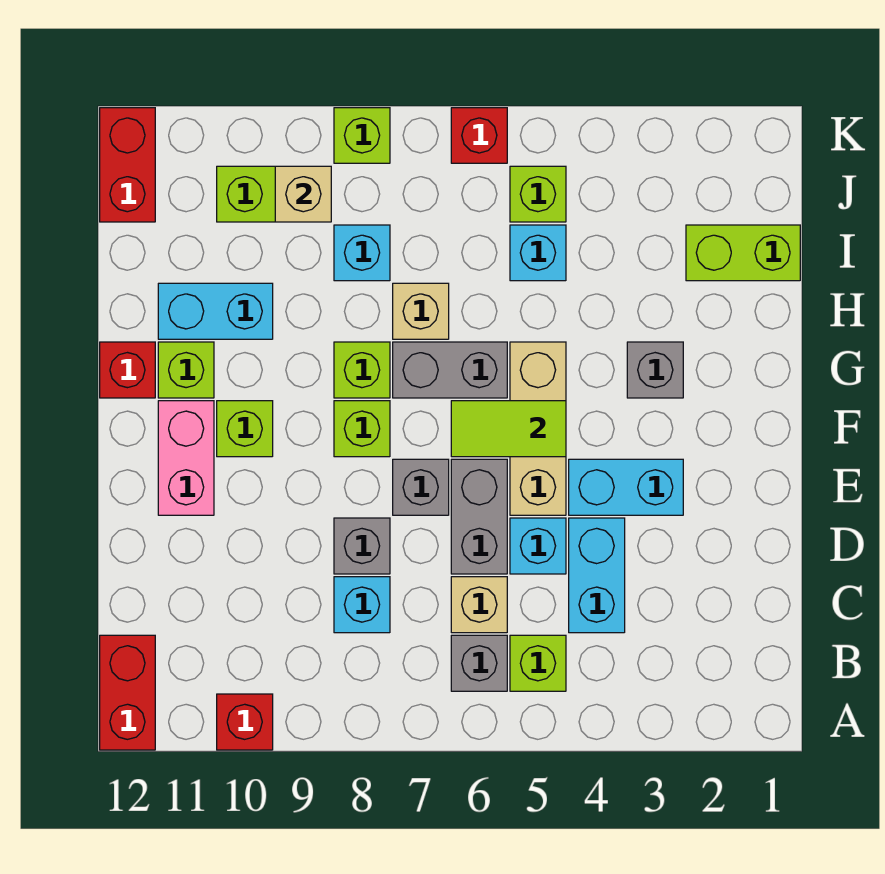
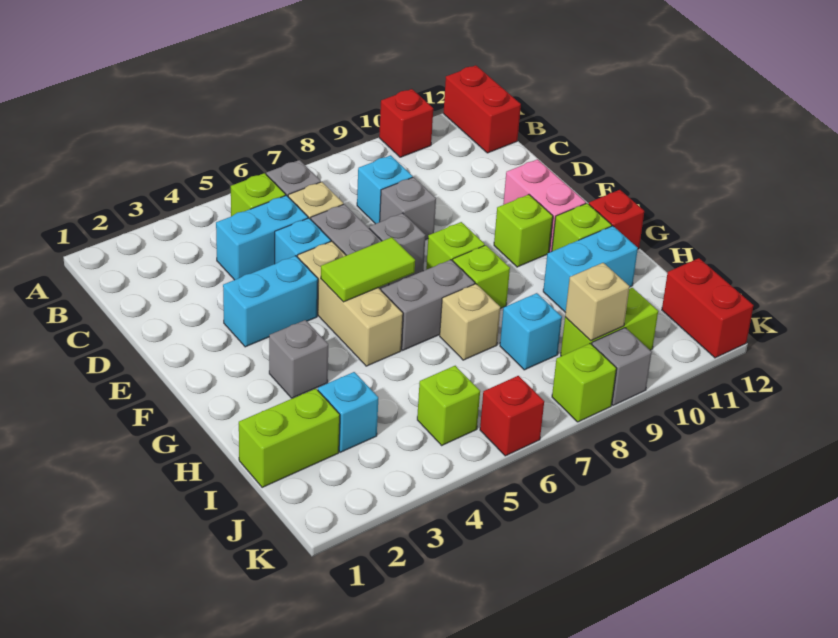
cyan 1x2 brick [569,518,625,633] -> cyan 1x2 brick turned to [216,195,308,280]
cyan 1x1 brick [510,225,566,281] -> cyan 1x1 brick moved to [318,372,378,452]
none -> grey 1x1 brick [592,328,652,405]

